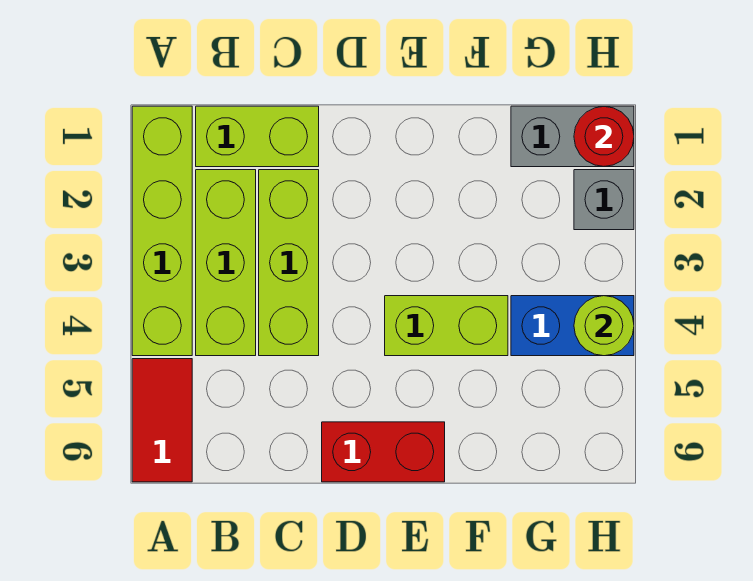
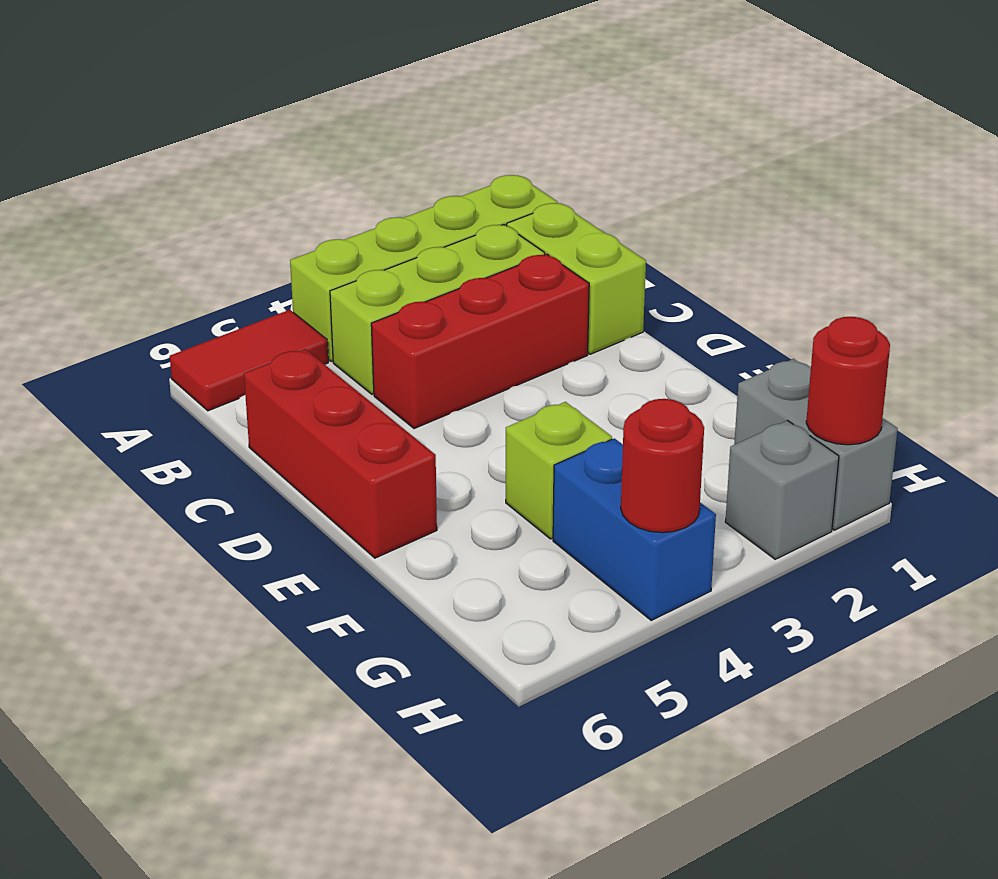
lime 1x3 brick [259,170,319,356] -> red 1x3 brick [371,254,589,429]
red 1x2 brick [322,422,445,482] -> red 1x3 brick [244,349,437,558]
lime 1x2 brick [385,296,508,356] -> lime 1x1 brick [506,402,612,539]
lime 1x1 round brick [574,296,634,356] -> red 1x1 round brick [621,399,704,533]

